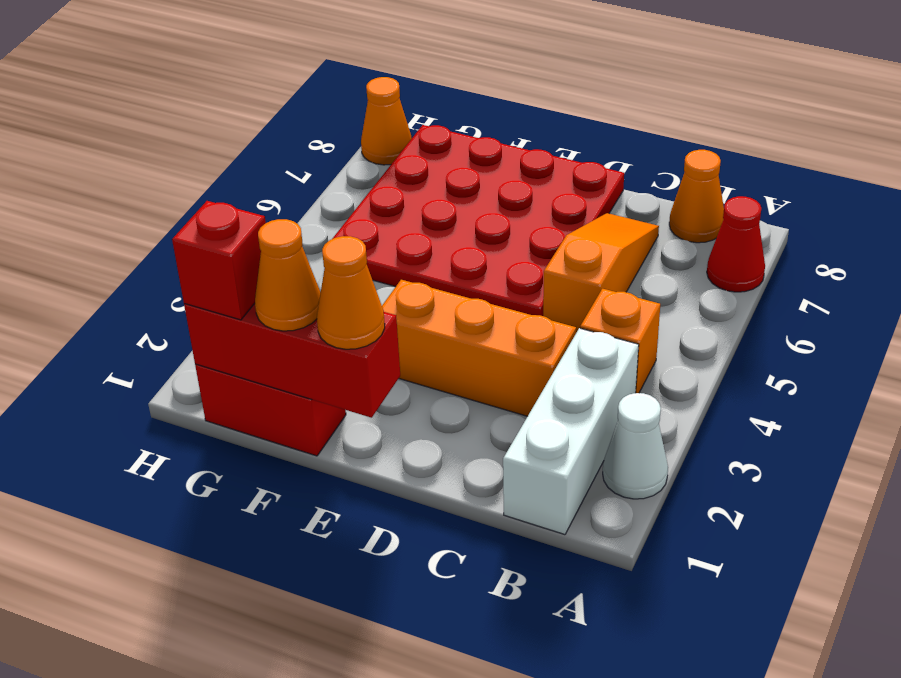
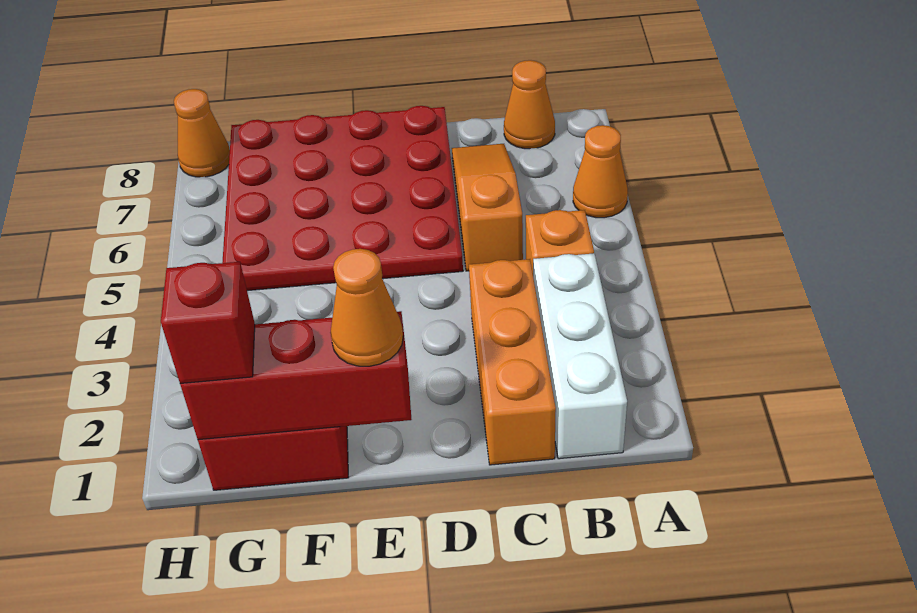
white 1x1 cone [603,393,668,499] -> none
red 1x1 cone [707,196,765,292] -> none
orange 1x3 brick [382,280,576,416] -> orange 1x3 brick turned to [469,259,556,465]
orange 1x1 cone [255,219,321,331] -> orange 1x1 cone moved to [573,125,628,218]

